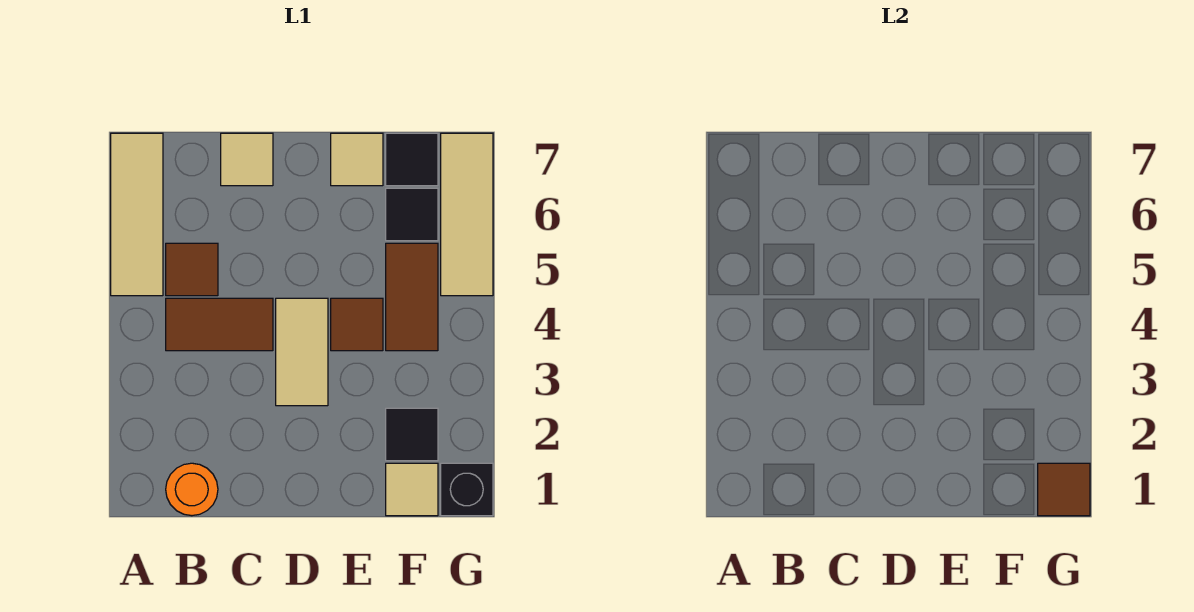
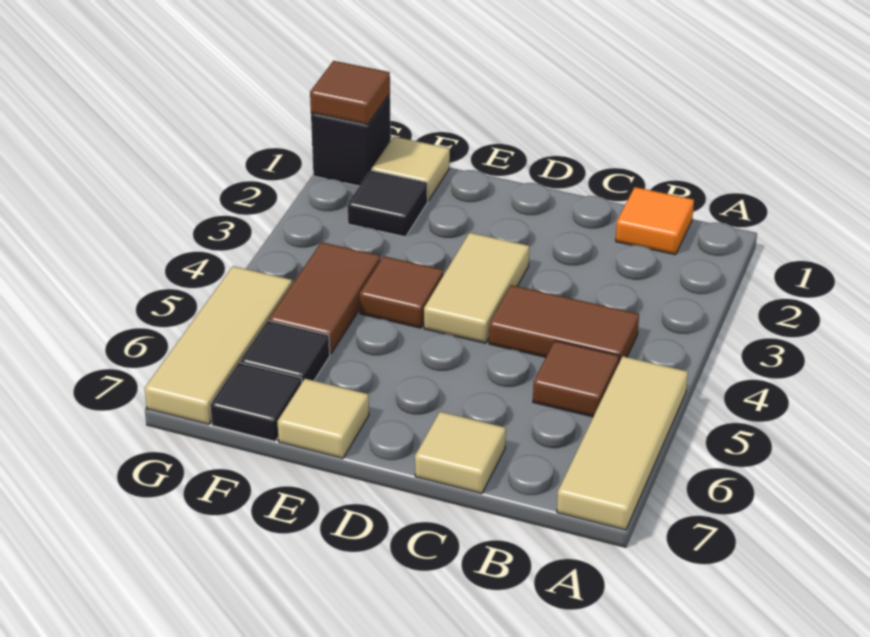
orange 1x1 round brick [166,463,218,516] -> orange 1x1 tile [616,187,694,255]

